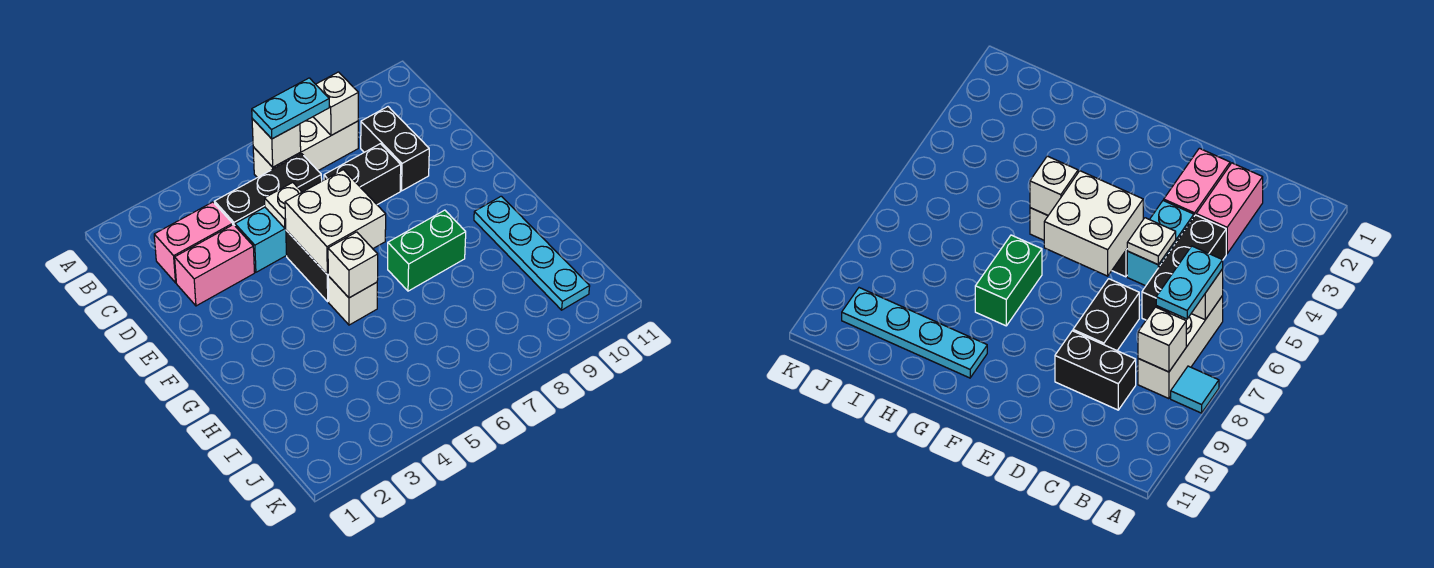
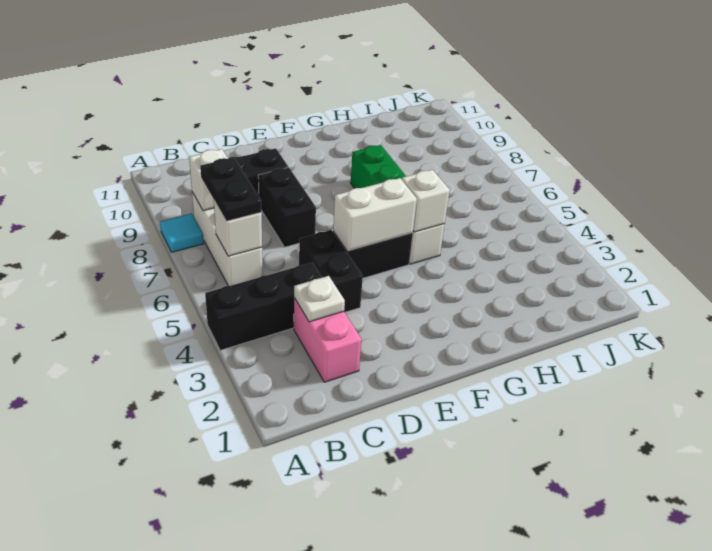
cyan 1x2 plate [252,78,329,139] -> black 1x2 plate [200,158,261,221]
black 1x3 brick [214,154,322,225] -> black 1x3 brick turned to [205,263,322,350]
pink 1x2 brick [175,225,255,306] -> none
cyan 1x2 brick [235,207,287,272] -> black 1x2 brick [299,230,363,312]
white 1x1 plate [265,183,302,228] -> white 1x1 plate moved to [294,276,345,322]
white 2x2 brick [285,170,386,274] -> white 1x2 brick [333,178,417,251]
cyan 1x4 plate [474,196,590,310] -> none

